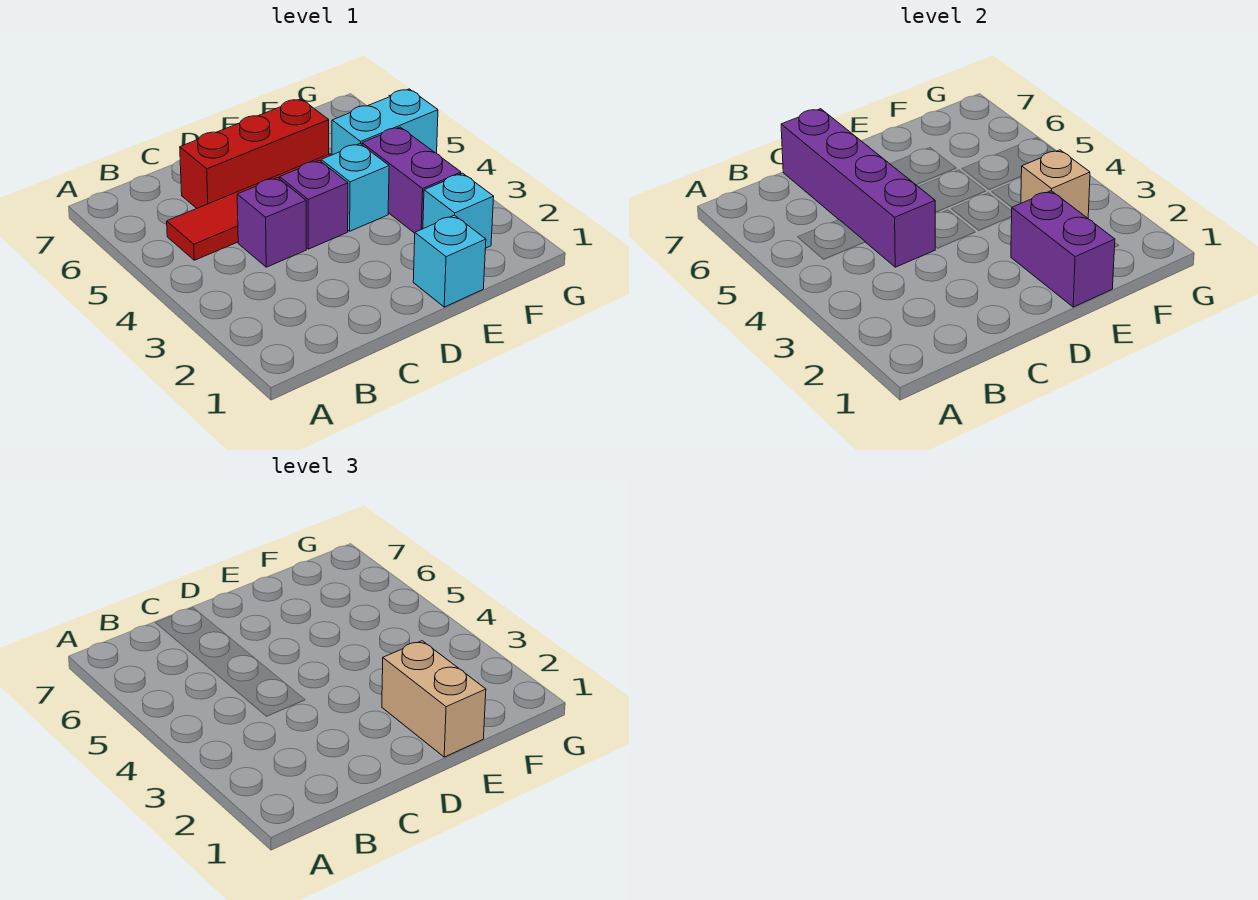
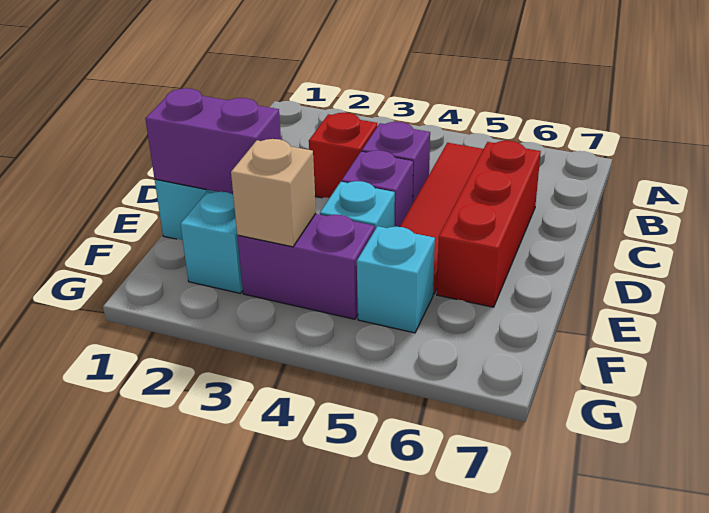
none -> red 1x1 brick [309,113,377,198]
purple 1x4 brick [781,109,935,267] -> none
tan 1x2 brick [382,641,486,757] -> none
cyan 1x2 brick [332,89,438,155] -> cyan 1x1 brick [357,226,435,333]

